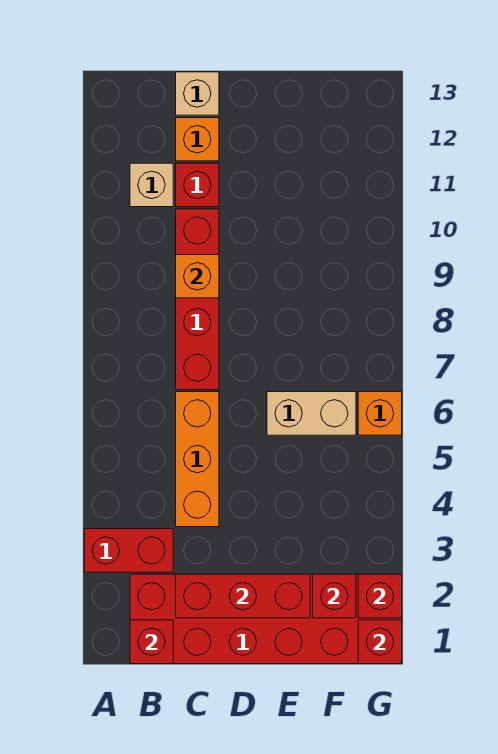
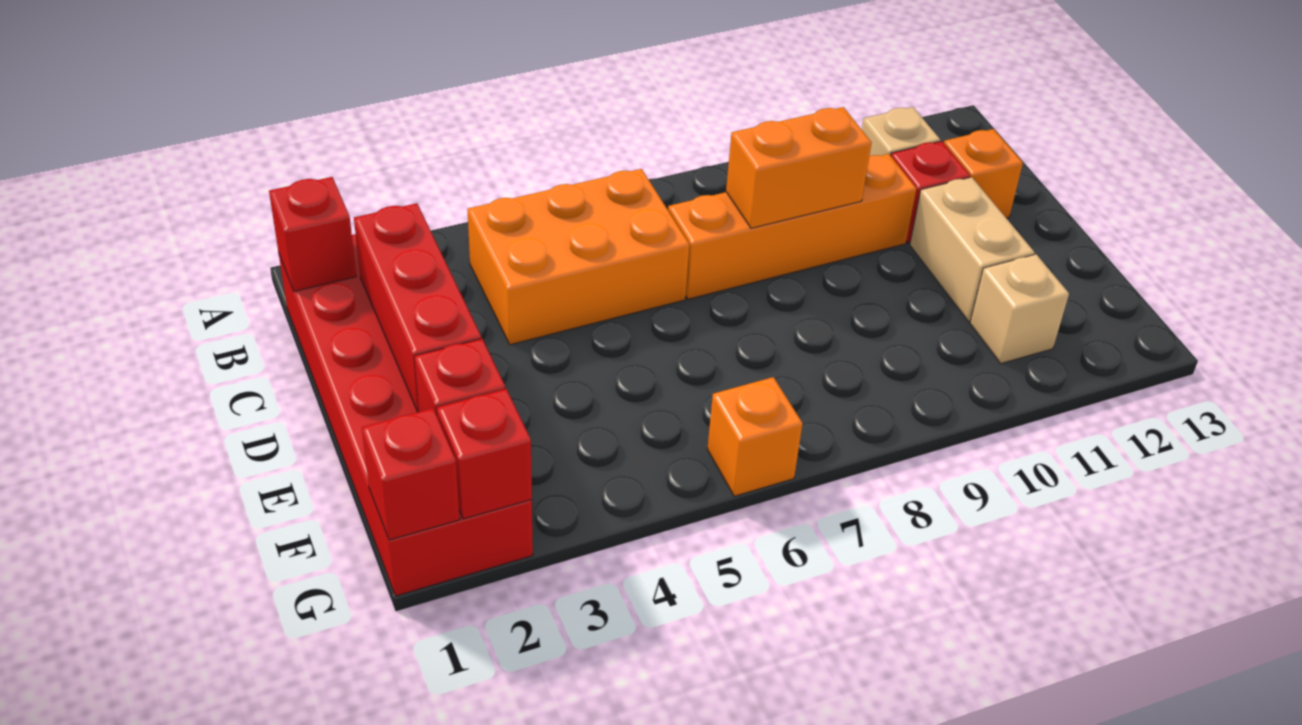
red 1x2 brick [84,529,173,572] -> none
orange 1x3 brick [176,392,219,527] -> orange 2x3 brick [468,169,689,345]
red 1x4 brick [176,209,219,390] -> orange 1x4 brick [668,154,916,299]
orange 1x1 brick [176,255,219,298] -> orange 1x2 brick [726,107,872,228]
tan 1x1 brick [176,72,219,115] -> tan 1x1 brick moved to [970,254,1069,363]
tan 1x2 brick [267,392,356,435] -> tan 1x2 brick moved to [910,177,1035,321]

